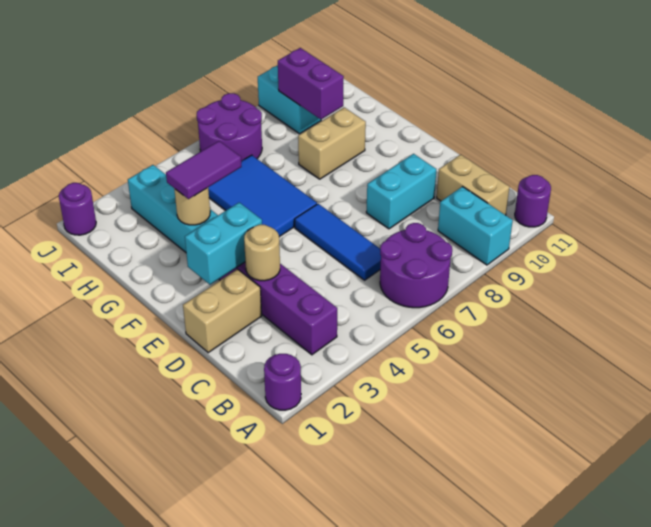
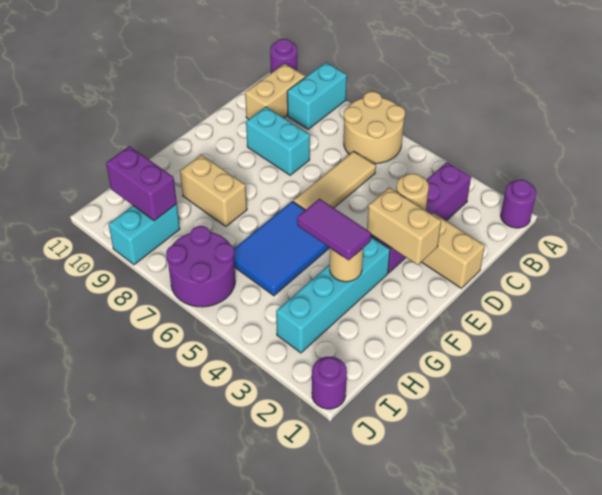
purple 2x2 round brick [380,223,452,308] -> tan 2x2 round brick [344,92,405,164]
blue 1x3 tile [295,204,381,280] -> tan 1x3 tile [293,151,376,210]
cyan 1x2 brick [185,203,262,285] -> tan 1x2 brick [367,188,441,265]
purple 1x2 brick [278,48,344,119] -> purple 1x2 brick turned to [106,146,177,221]

